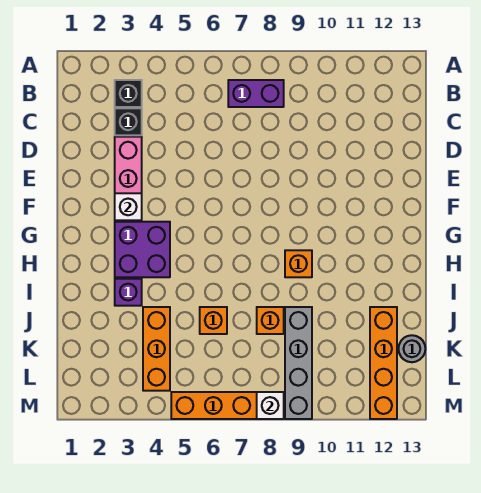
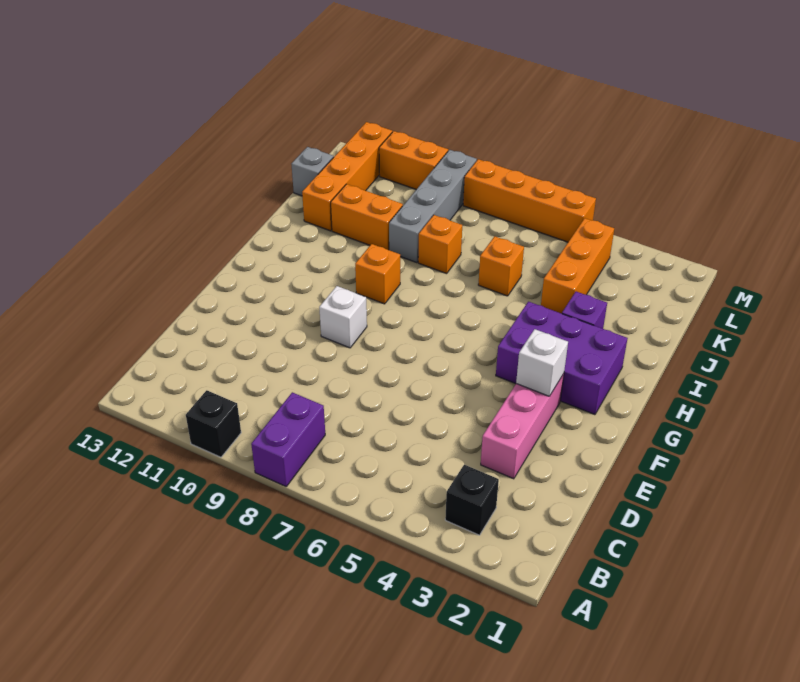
purple 1x2 brick [228,80,284,107] -> purple 1x2 brick turned to [251,392,325,486]
black 1x1 brick [115,108,142,135] -> black 1x1 brick moved to [186,390,241,457]
purple 2x2 brick [115,222,170,277] -> purple 2x3 brick [496,302,628,415]
none -> orange 1x2 brick [331,184,403,250]
grey 1x1 round brick [399,335,425,362] -> grey 1x1 brick [292,147,334,196]
white 1x1 brick [257,392,284,419] -> white 1x1 brick moved to [319,286,367,348]
none -> orange 1x2 brick [379,131,448,190]

